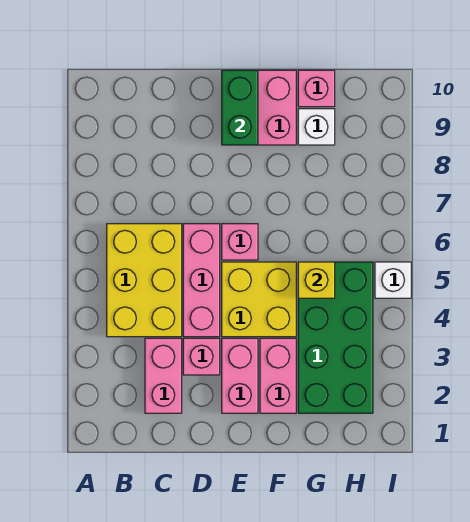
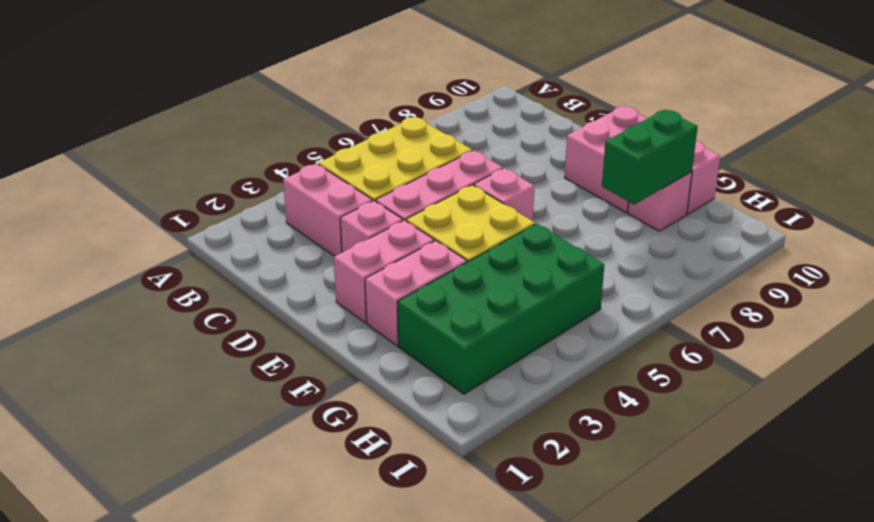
pink 1x2 brick [145,338,182,413] -> pink 1x2 brick turned to [283,164,373,256]
green 1x2 brick [222,70,258,145] -> green 1x2 brick moved to [602,110,698,205]
yellow 1x1 brick [298,262,335,298] -> none
white 1x1 brick [298,109,335,145] -> pink 1x1 brick [628,172,692,231]
white 1x1 brick [375,262,411,298] -> none

